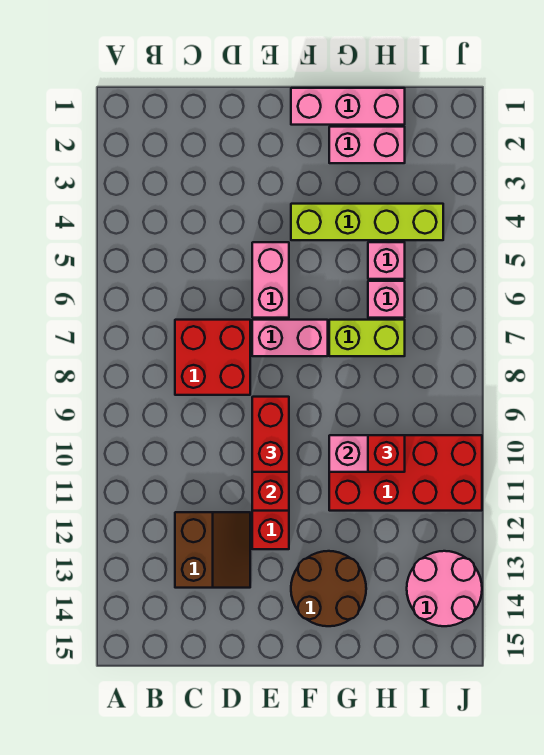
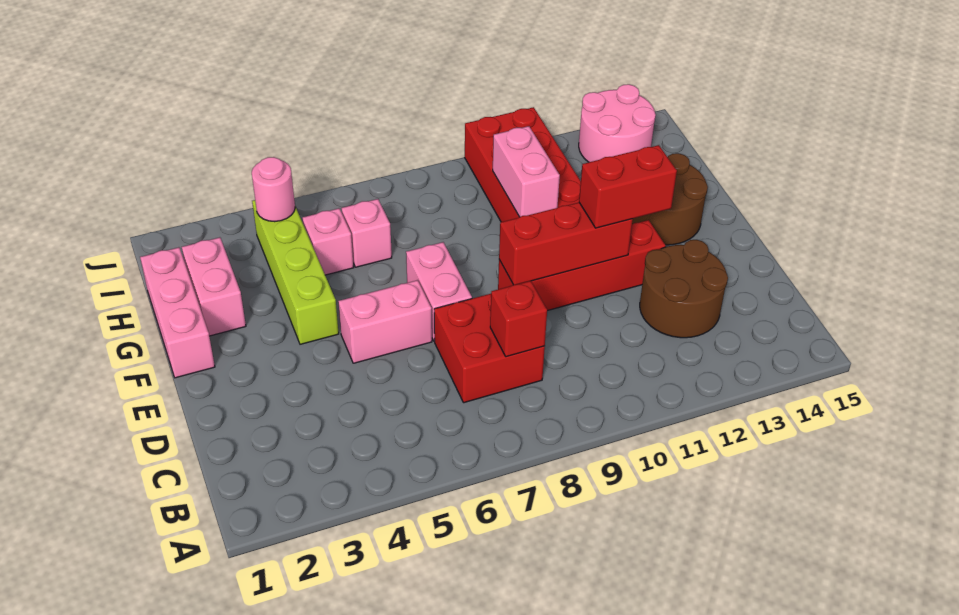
brown 2x2 slope [175,512,250,588] -> brown 2x2 round brick [640,240,728,338]
red 1x2 brick [252,397,289,472] -> red 1x2 brick moved to [579,145,677,228]
lime 1x2 brick [329,320,405,356] -> none
red 1x1 brick [368,435,405,472] -> red 1x1 brick moved to [490,281,547,357]
none -> pink 1x1 round brick [252,157,295,222]

